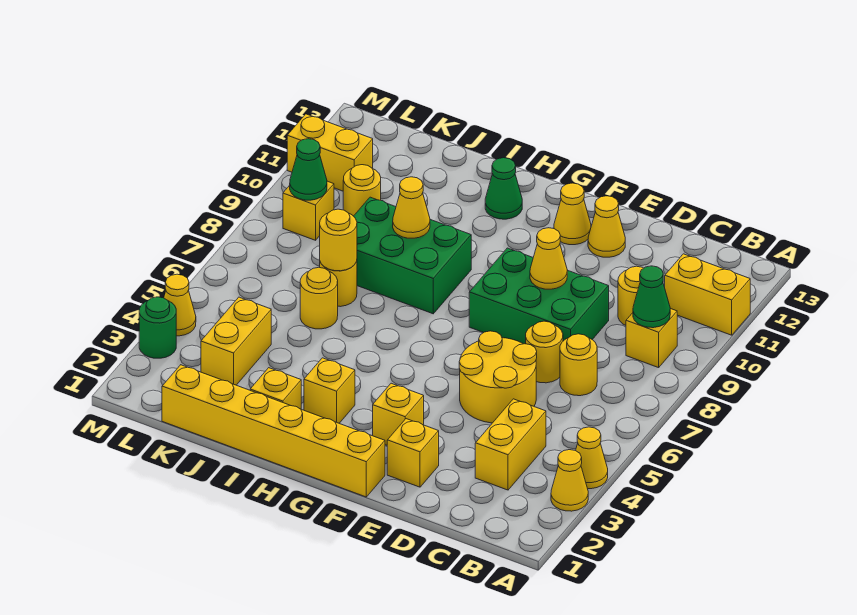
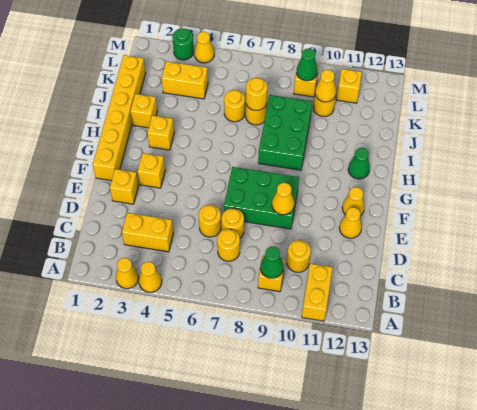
yellow 2x2 round brick [459,331,537,423] -> yellow 1x1 round brick [198,205,221,237]
green 2x3 brick [469,248,609,344] -> green 2x3 brick turned to [224,167,299,229]
yellow 1x1 cone [393,177,430,238] -> yellow 1x1 cone moved to [315,70,336,102]
yellow 1x2 brick [287,114,373,191] -> yellow 1x1 brick [337,69,362,103]

